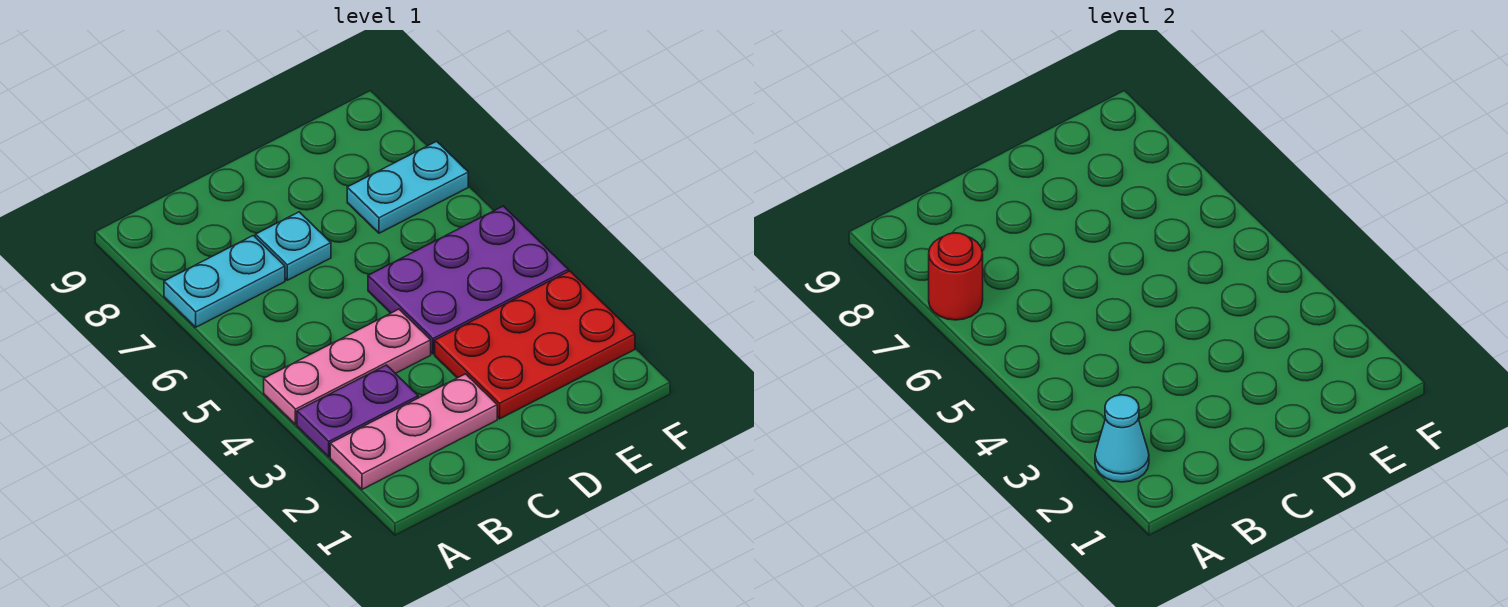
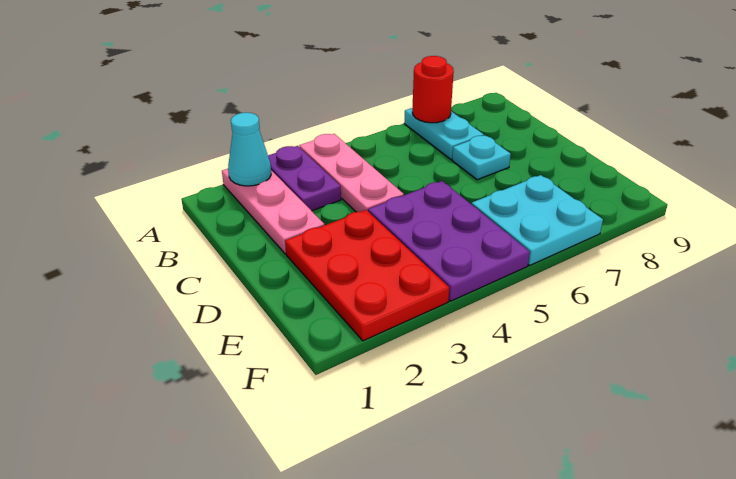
cyan 1x2 plate [347,141,468,233] -> cyan 2x2 plate [472,175,603,265]

